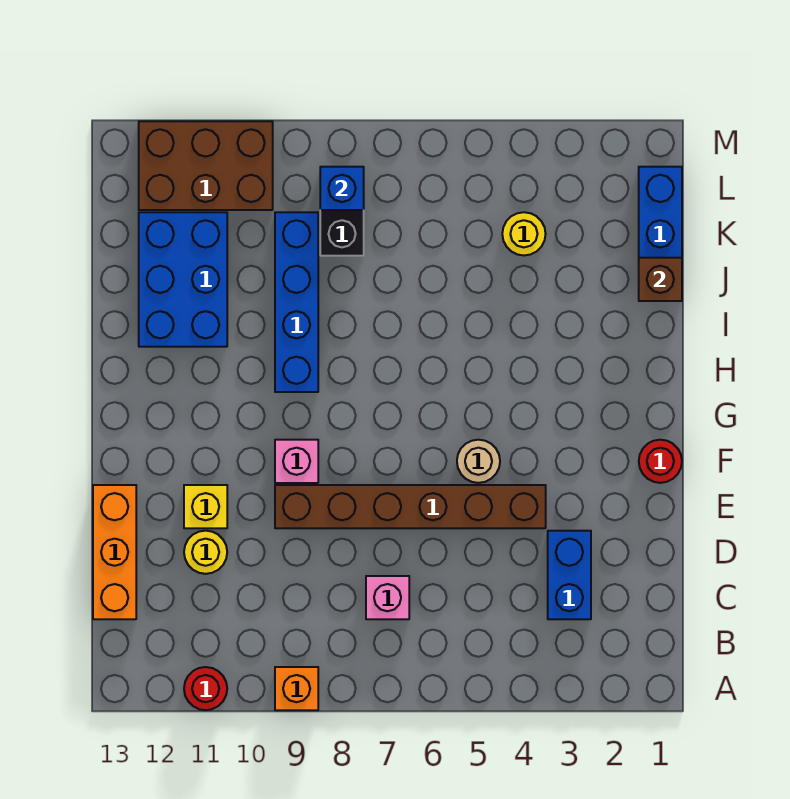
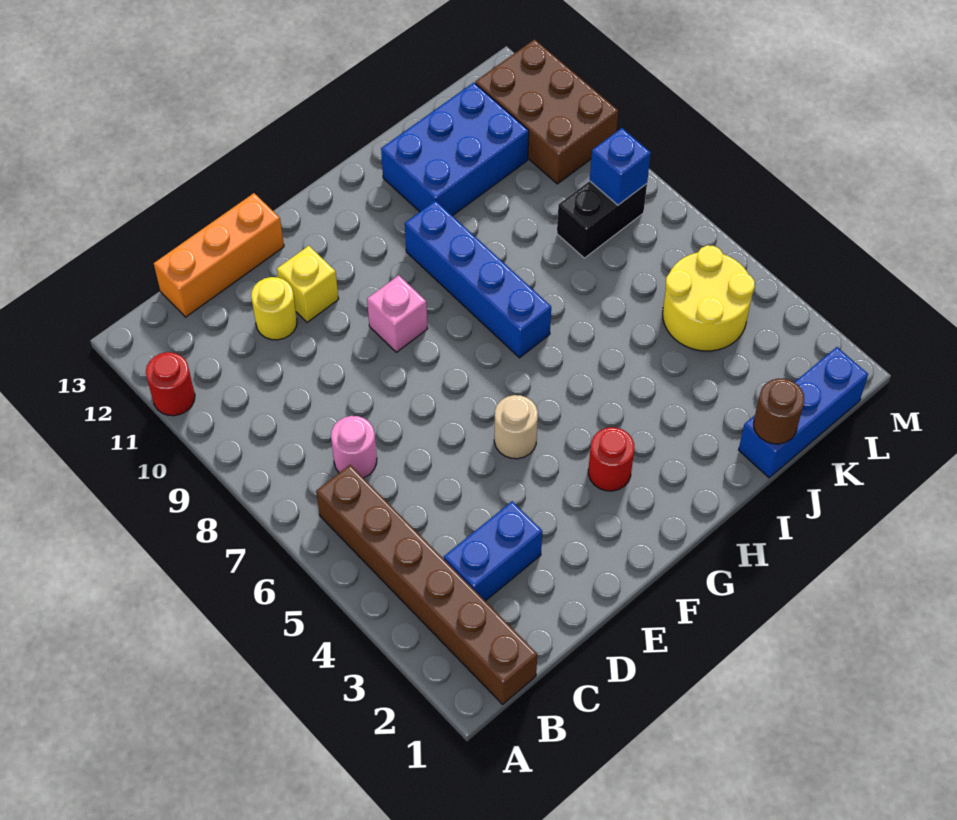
orange 1x1 brick [275,667,318,710] -> none
pink 1x1 brick [366,576,409,619] -> pink 1x1 round brick [331,416,377,478]
brown 1x6 brick [275,485,546,528] -> brown 1x6 brick moved to [316,465,537,704]
red 1x1 round brick [639,440,682,483] -> red 1x1 round brick moved to [588,427,634,491]
blue 1x4 brick [275,212,318,392] -> blue 1x4 brick turned to [405,200,551,358]
brown 1x1 brick [639,258,682,301] -> brown 1x1 round brick [754,379,804,444]
yellow 1x1 round brick [502,212,546,255] -> yellow 2x2 round brick [663,245,755,351]

